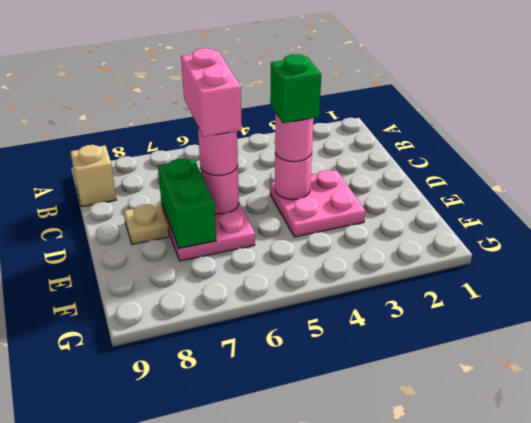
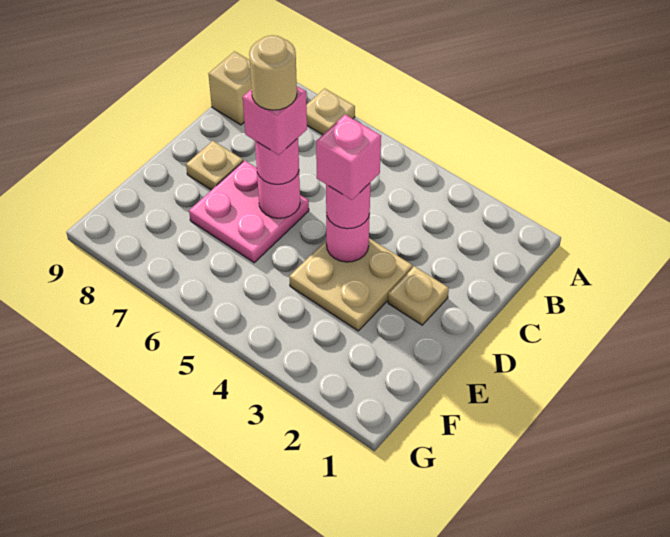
none -> tan 1x1 plate [307,88,355,135]
pink 1x2 brick [181,48,242,137] -> pink 1x1 brick [243,86,307,155]
none -> tan 1x1 plate [388,266,449,325]
pink 2x2 plate [270,170,365,237] -> tan 2x2 plate [289,238,413,331]
green 1x1 brick [270,54,321,123] -> pink 1x1 brick [316,115,381,200]
none -> tan 1x1 round brick [249,35,297,110]
green 1x2 brick [158,159,216,249] -> none

